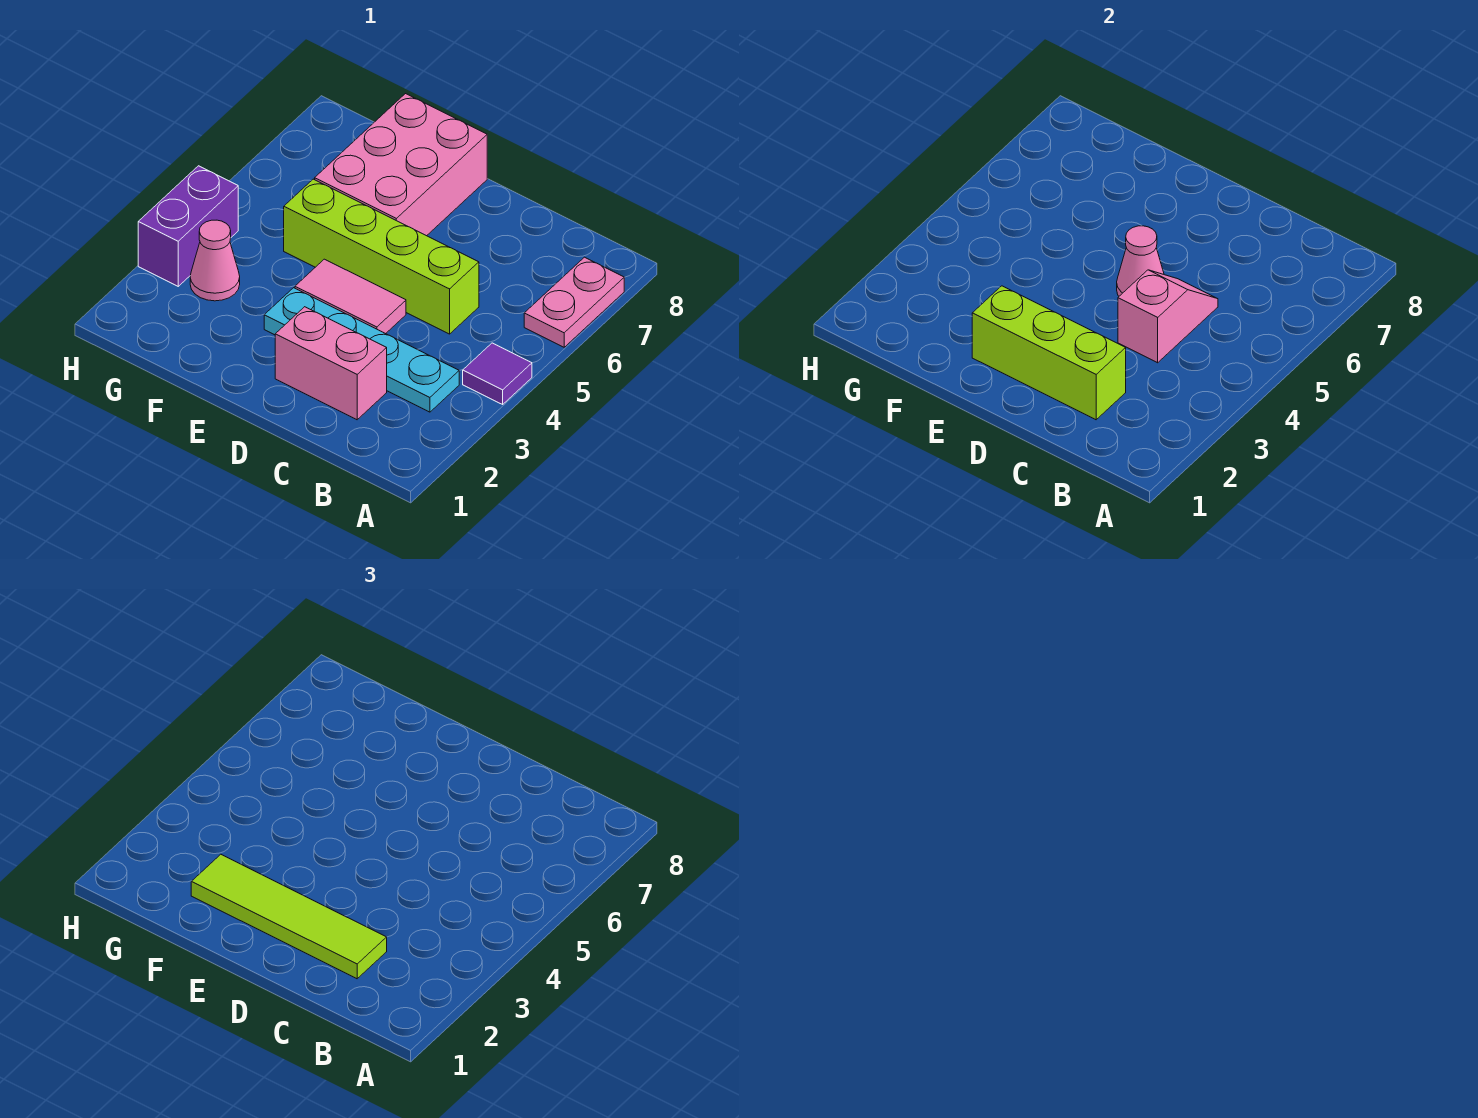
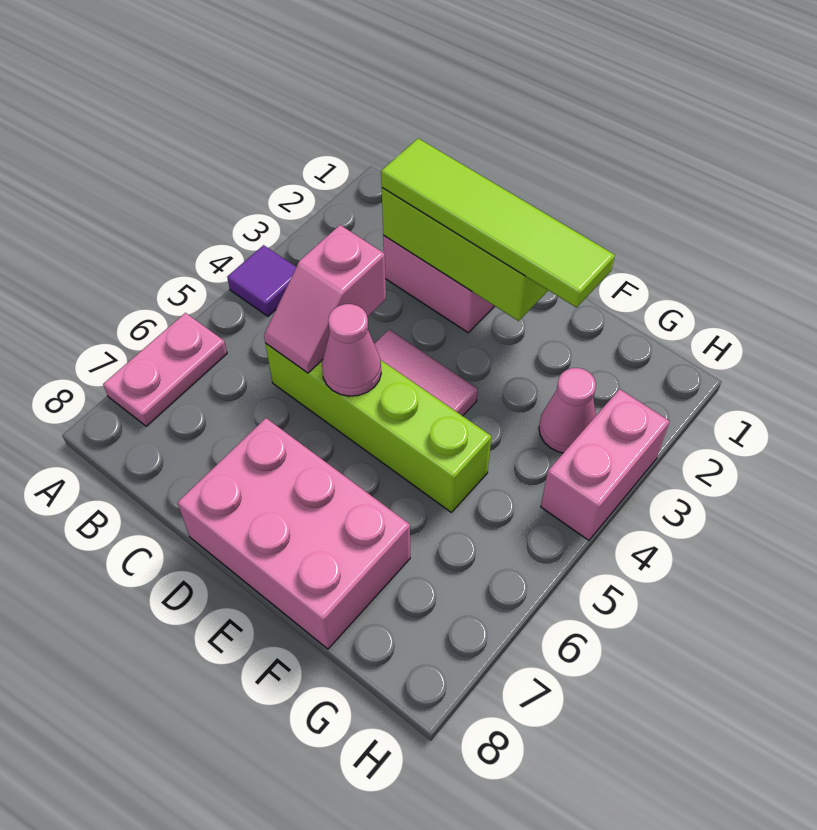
cyan 1x4 plate [264,288,459,412] -> none
pink 2x3 brick [315,94,487,236] -> pink 2x3 brick turned to [177,418,410,649]
purple 1x2 brick [138,166,238,286] -> pink 1x2 brick [541,389,670,540]

